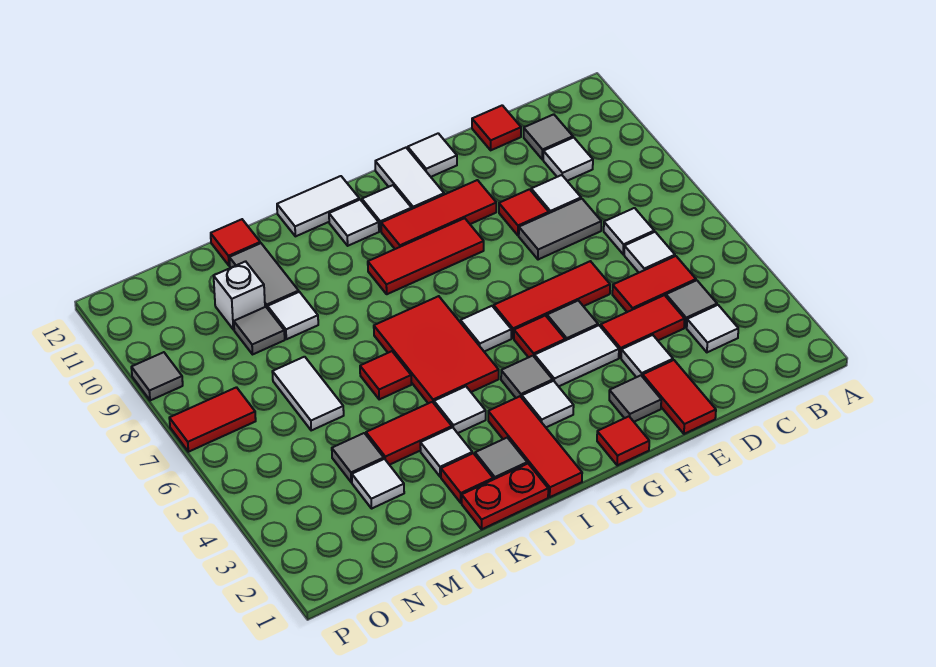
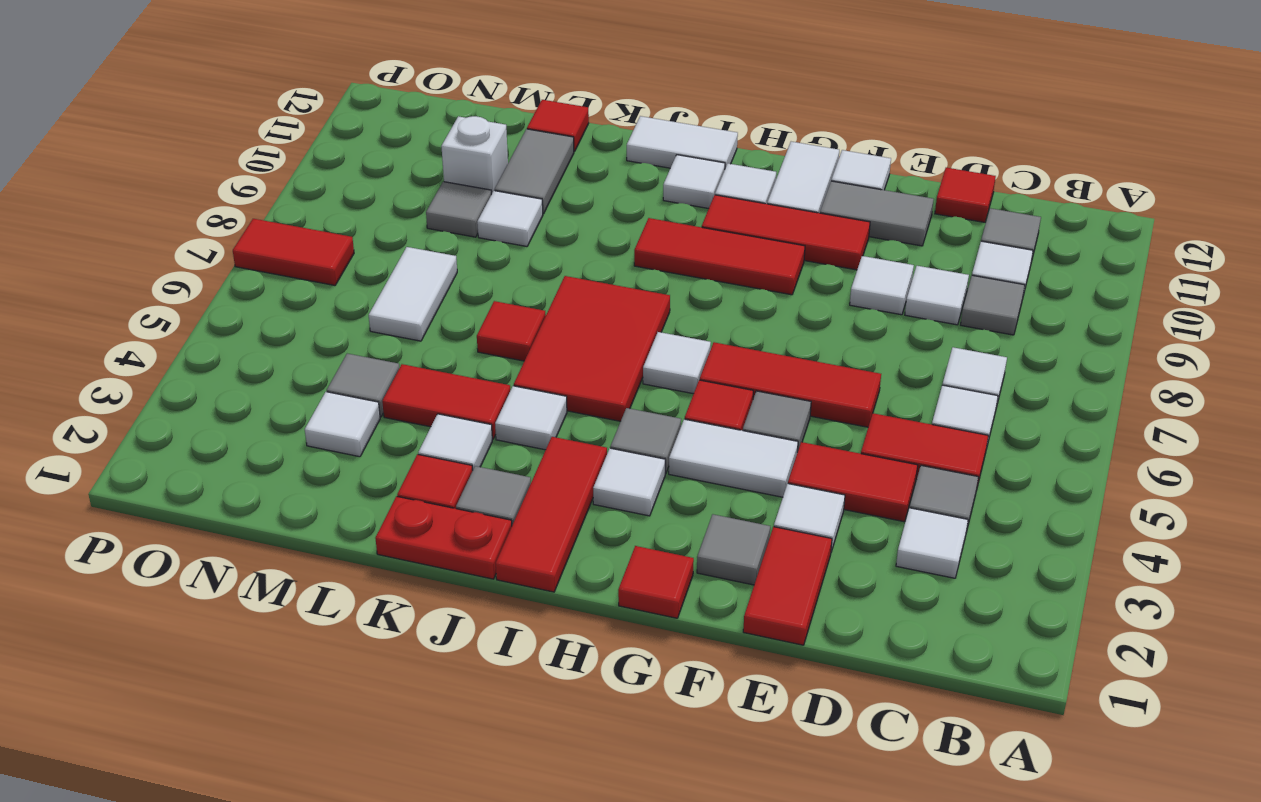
grey 1x2 tile [519,199,601,260] -> grey 1x2 tile moved to [820,181,934,246]
red 1x1 tile [499,189,549,235] -> white 1x1 tile [850,256,914,315]
grey 1x1 tile [131,352,183,401] -> grey 1x1 tile moved to [961,275,1025,335]

